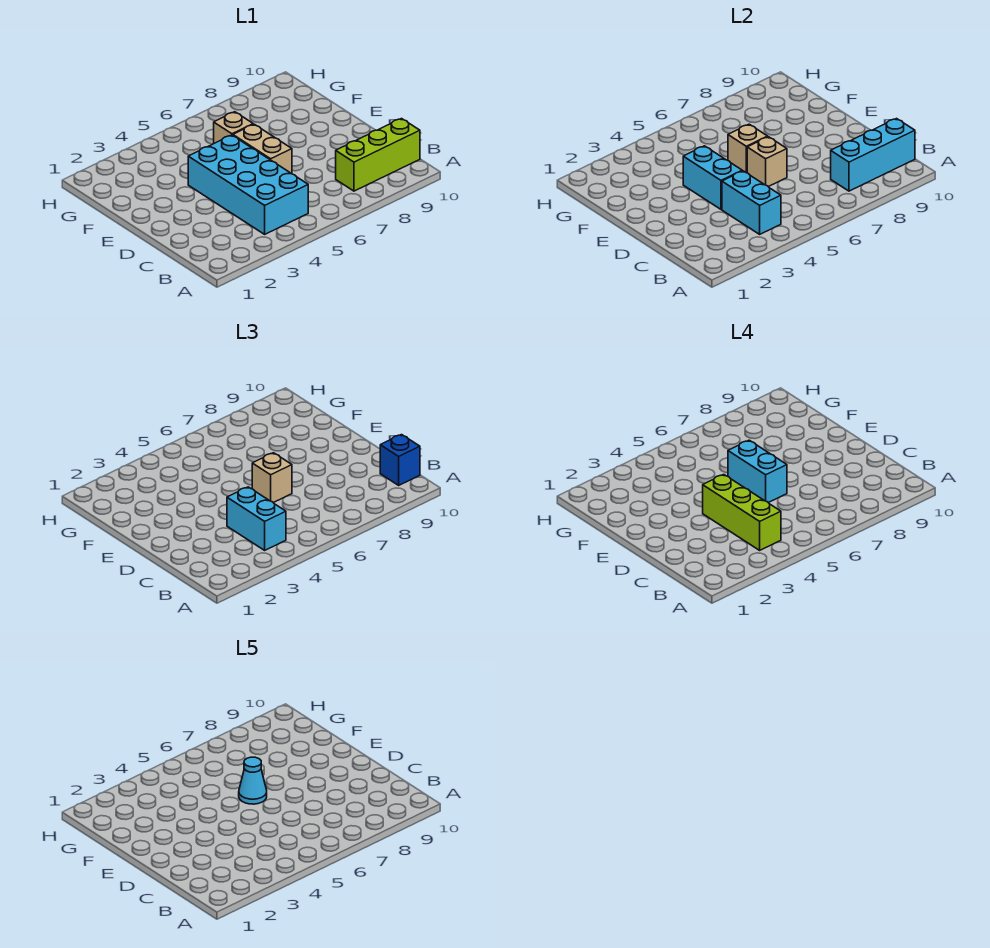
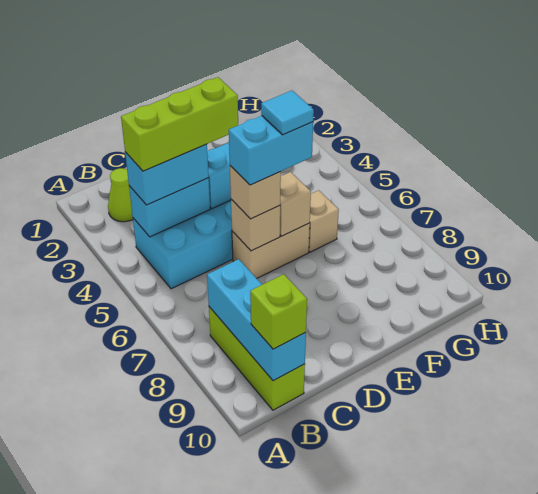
none -> lime 1x1 cone [108,168,133,222]
blue 1x1 brick [380,435,420,485] -> lime 1x1 brick [250,274,307,349]
cyan 1x1 cone [239,757,267,804] -> cyan 1x1 tile [261,91,314,135]

